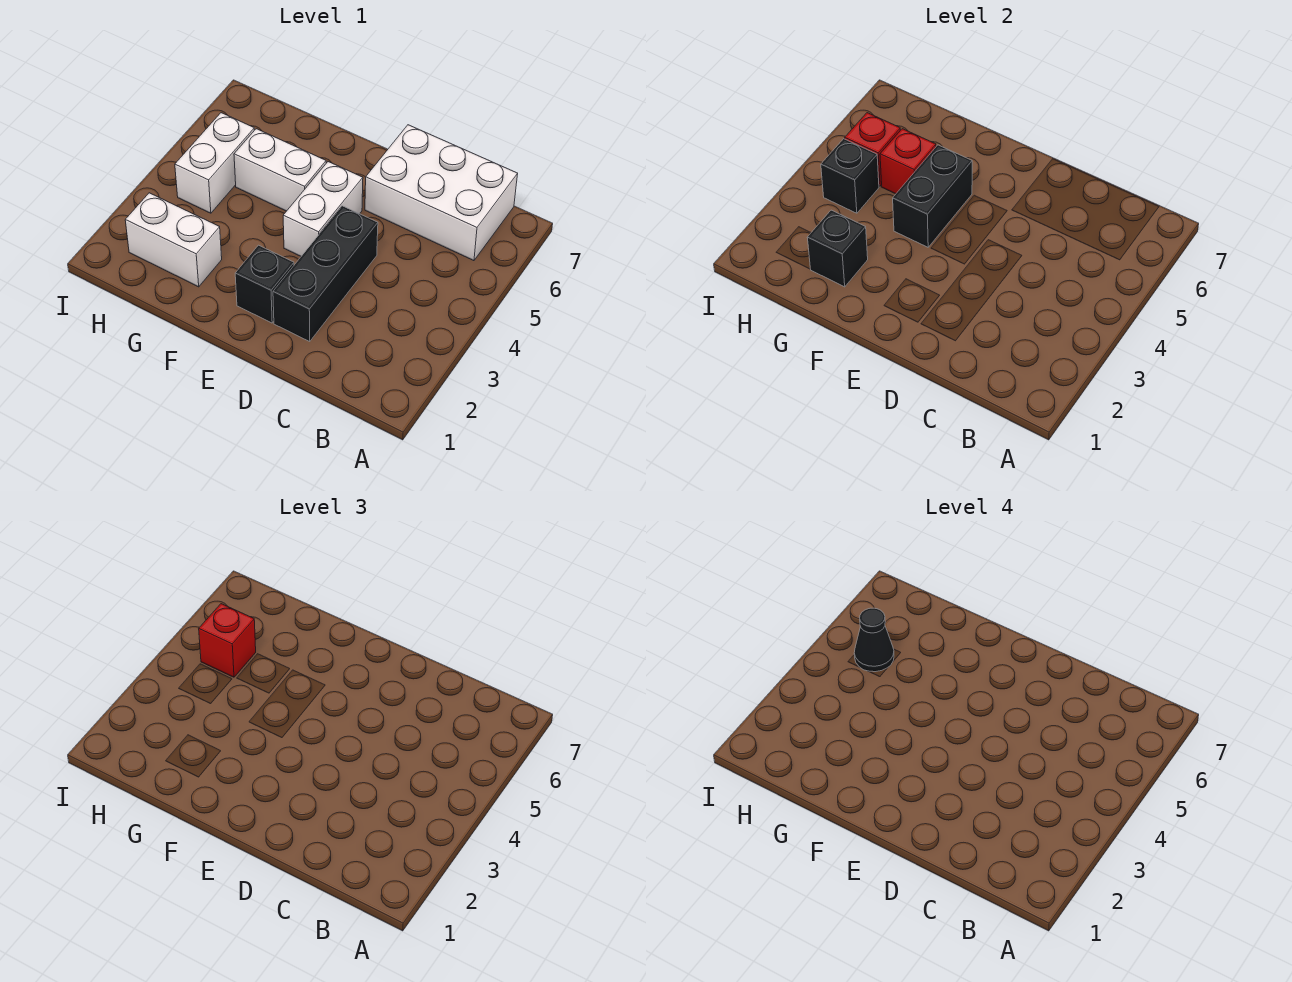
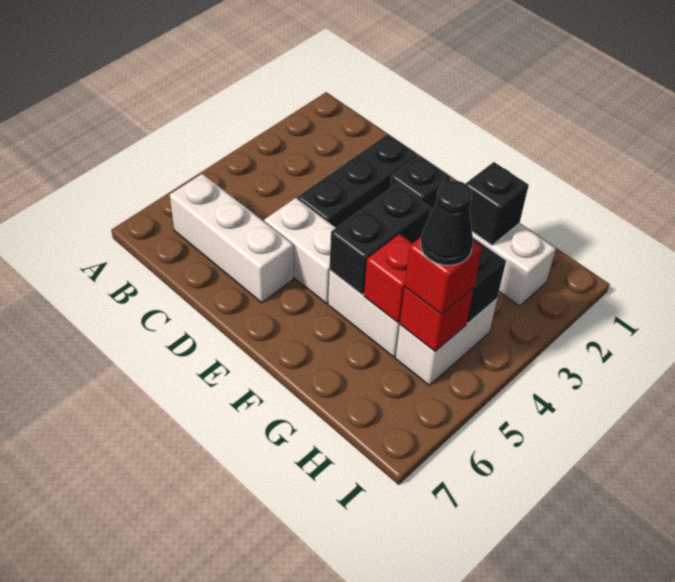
white 2x3 brick [365,125,518,261] -> white 1x3 brick [170,174,293,303]
white 1x2 brick [283,162,363,256] -> white 1x2 brick turned to [264,198,336,304]

